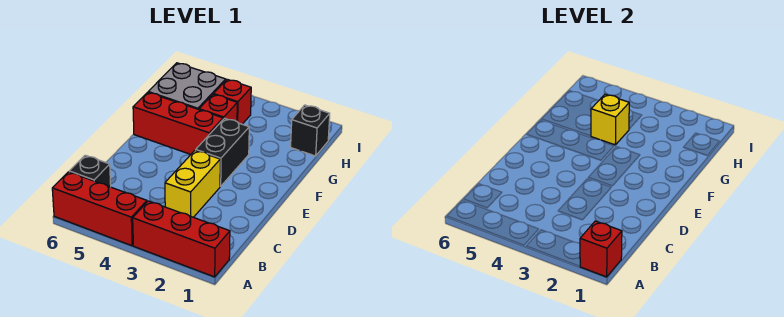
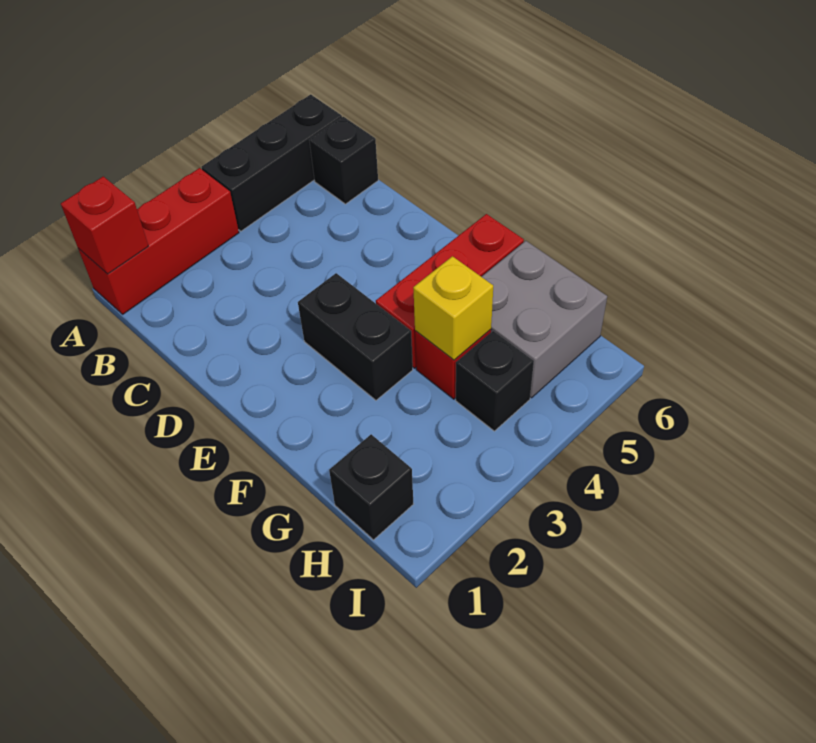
red 1x3 brick [52,172,147,246] -> black 1x3 brick [202,94,342,231]
yellow 1x2 brick [165,150,220,217] -> none
red 1x1 brick [214,79,251,124] -> black 1x1 brick [456,331,534,431]

